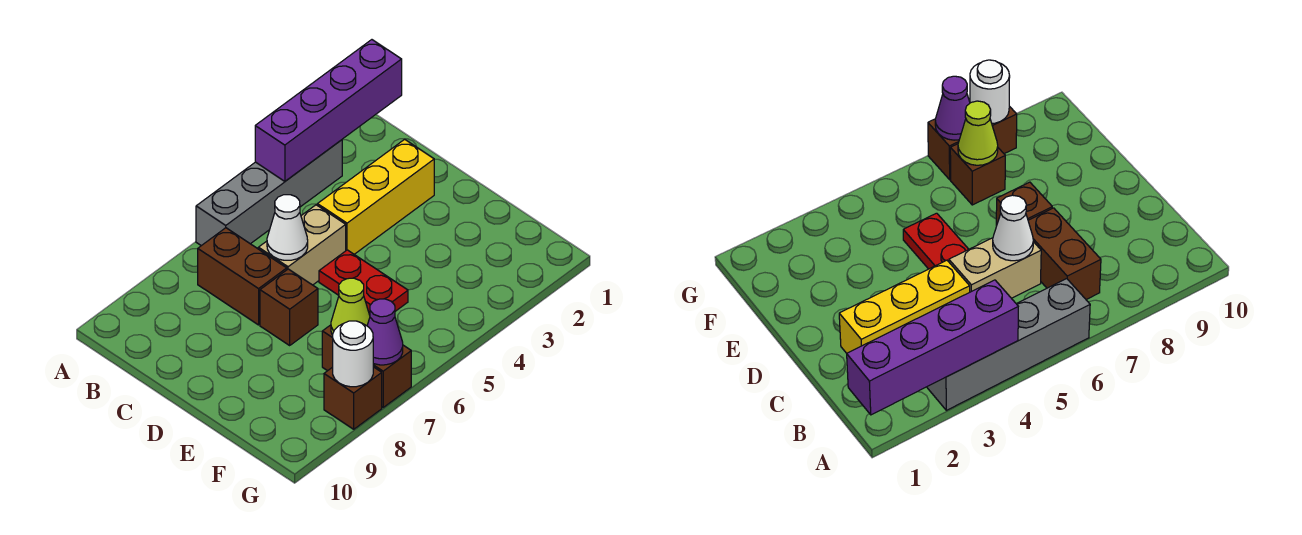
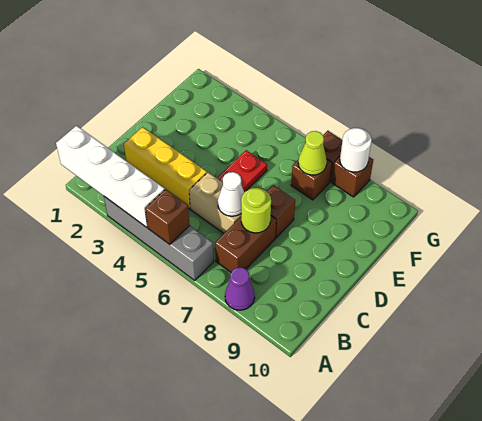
purple 1x4 brick [255,40,402,181] -> white 1x4 brick [56,126,165,227]
none -> brown 1x1 brick [145,189,190,244]
none -> lime 1x1 round brick [241,188,271,233]
purple 1x1 cone [367,299,403,365] -> purple 1x1 cone moved to [225,267,255,310]

